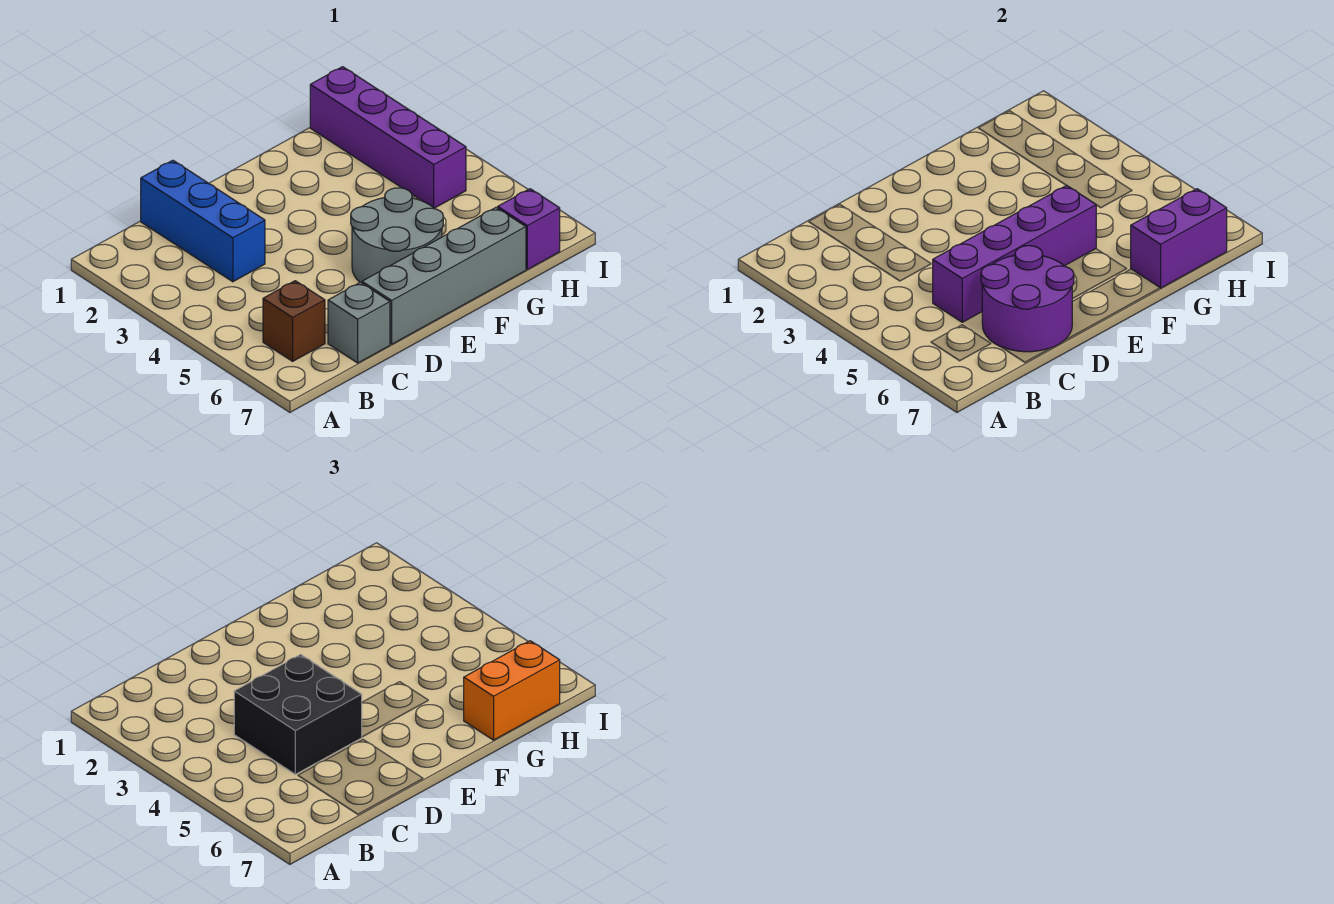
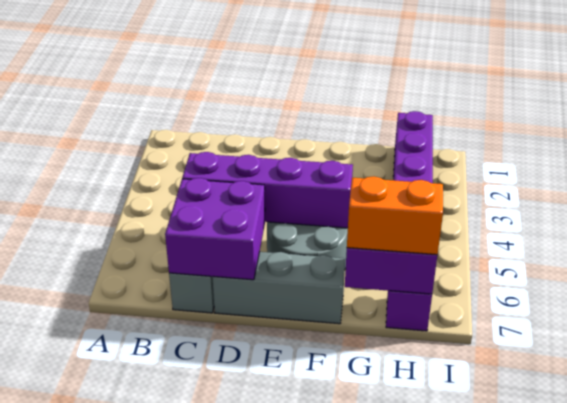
brown 1x1 brick [263,281,325,361] -> none
blue 1x3 brick [141,160,265,282] -> none
black 2x2 brick [234,655,362,774] -> none
purple 2x2 round brick [981,246,1074,352] -> purple 2x2 brick [165,178,265,280]
grey 1x4 brick [362,208,526,344] -> grey 1x3 brick [212,252,345,324]

